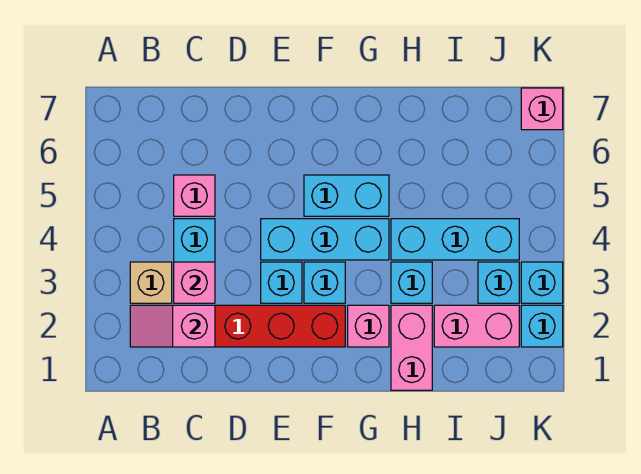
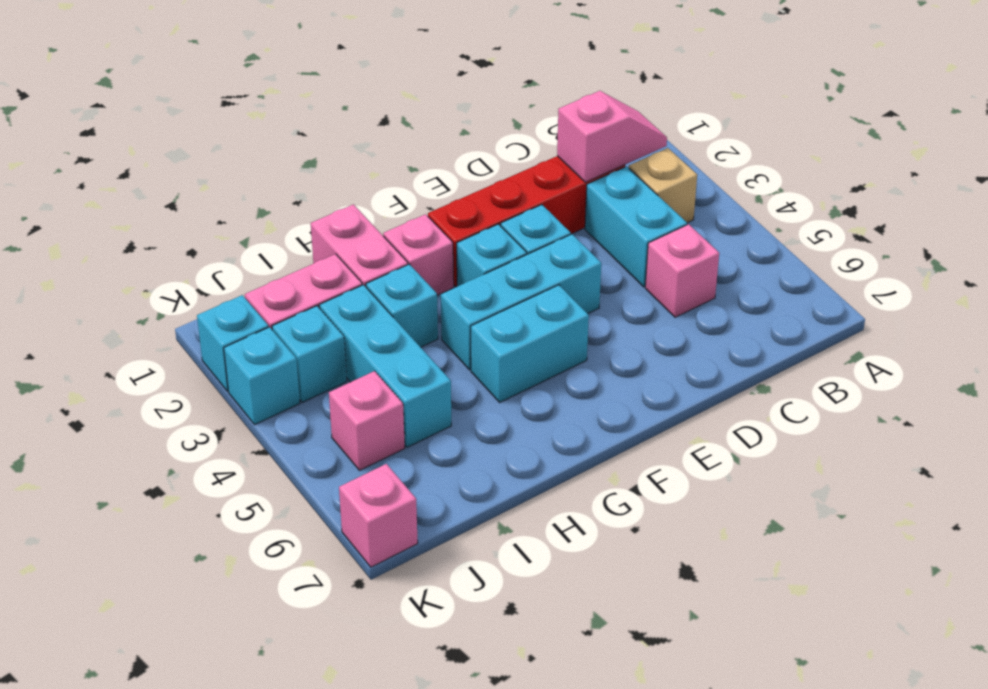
pink 1x1 brick [174,262,215,303] -> pink 1x1 brick moved to [329,371,405,471]
cyan 1x3 brick [391,219,519,260] -> cyan 1x3 brick turned to [319,285,452,447]

